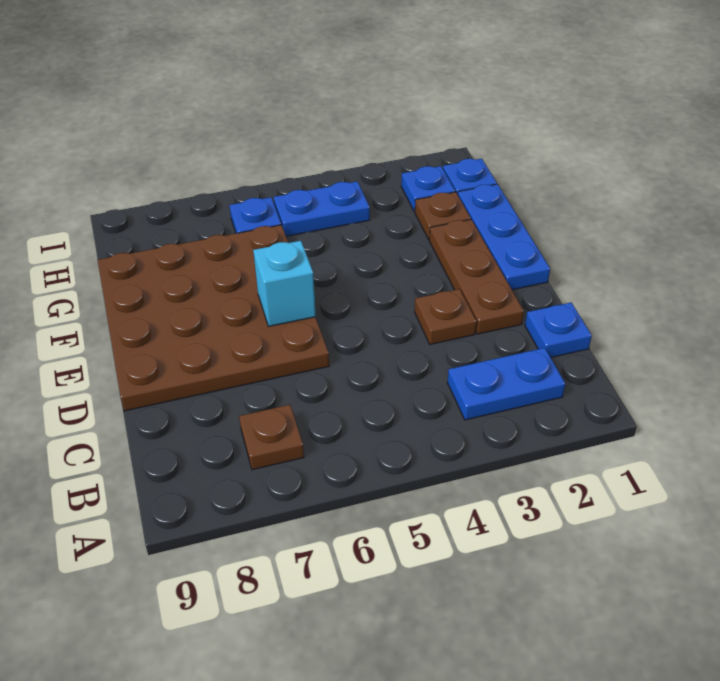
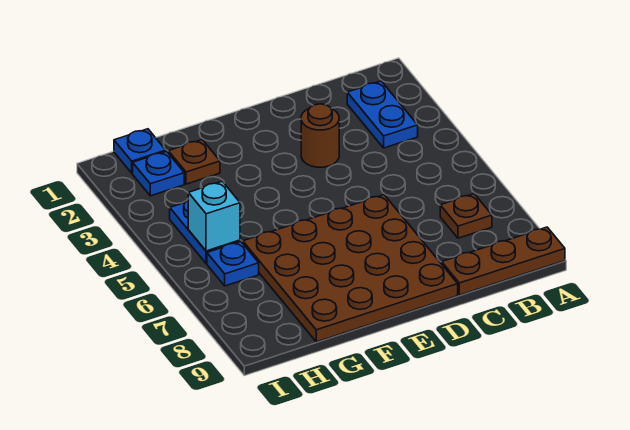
blue 1x1 plate [525,303,592,357] -> none
brown 1x3 plate [429,219,524,334] -> brown 1x3 plate moved to [442,227,565,295]
brown 1x1 plate [415,289,476,344] -> brown 1x1 round brick [301,104,339,167]
blue 1x3 plate [458,184,550,290] -> none
cyan 1x1 brick [253,241,316,326] -> cyan 1x1 brick moved to [188,181,240,251]

